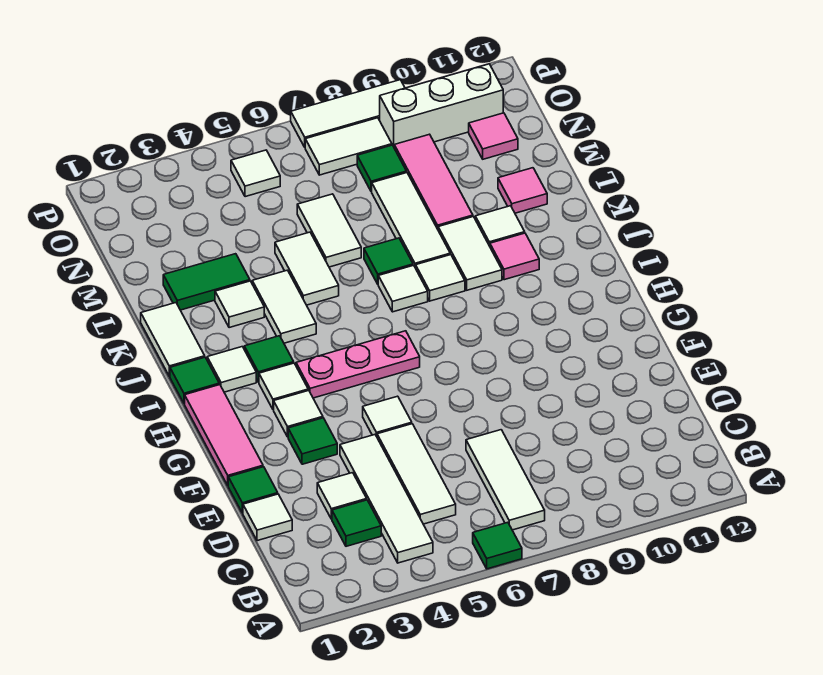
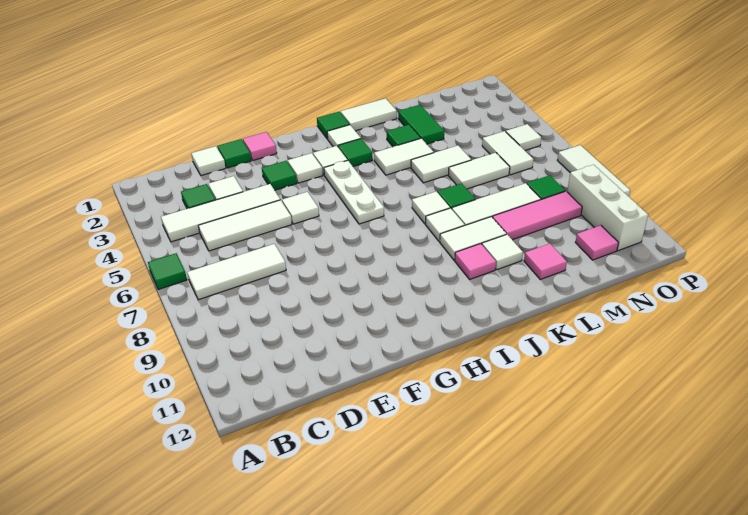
pink 1x3 tile [185,385,263,485] -> pink 1x1 tile [243,132,277,160]
pink 1x3 plate [296,331,420,398] -> white 1x3 plate [324,161,384,224]
white 1x1 tile [215,281,264,328] -> green 1x1 tile [387,125,421,147]
white 1x2 tile [305,118,392,175] -> white 1x2 tile moved to [482,131,533,175]

